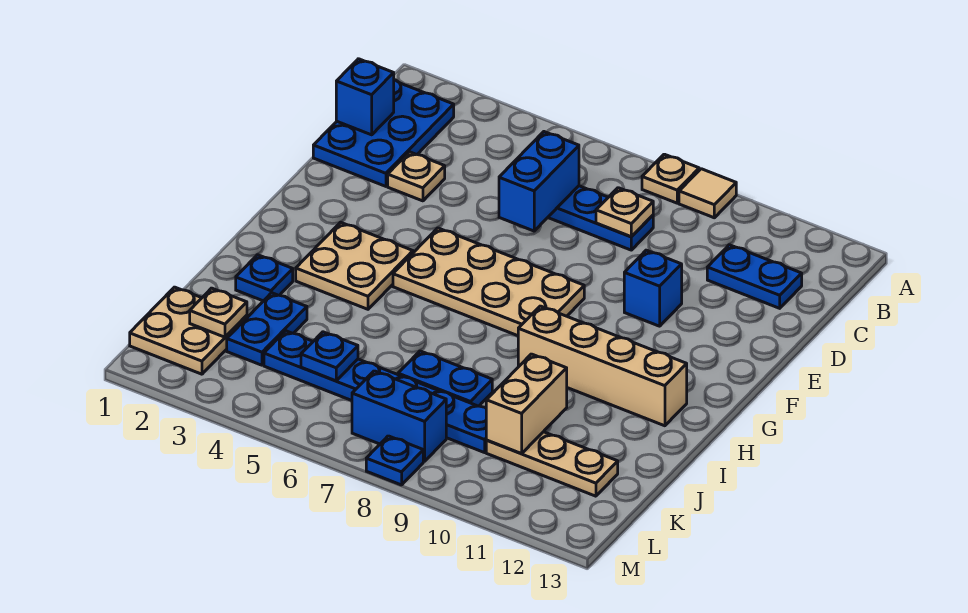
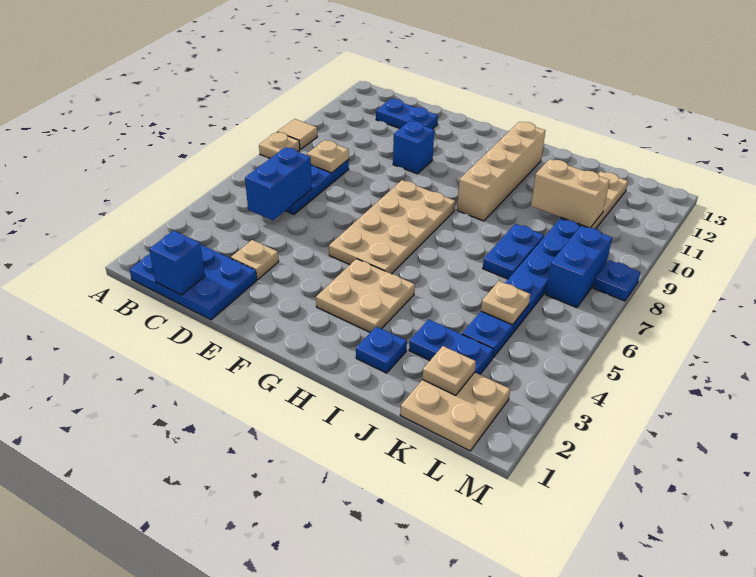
blue 1x2 brick [499,132,579,231] -> blue 1x2 brick turned to [245,147,312,220]
blue 1x2 plate [707,245,802,308] -> blue 1x2 plate turned to [376,99,438,129]
blue 1x1 plate [301,332,358,381] -> tan 1x1 plate [481,281,530,325]

